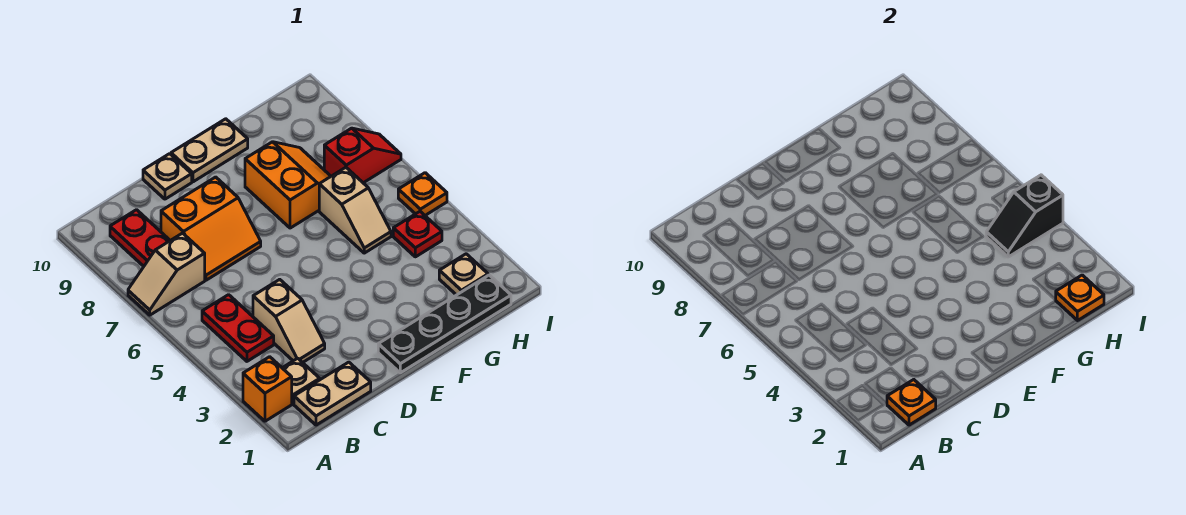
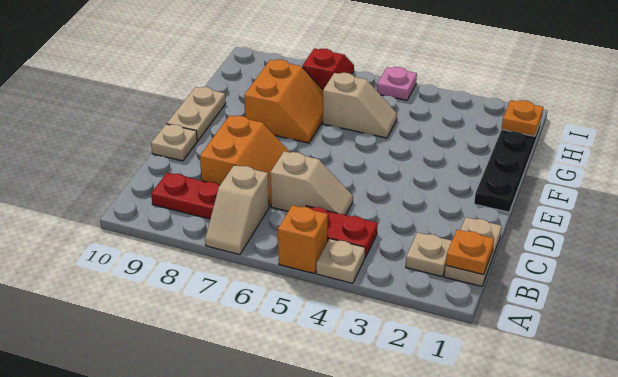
orange 1x1 brick [243,357,292,421] -> orange 1x1 brick moved to [278,205,328,273]
tan 1x2 slope [253,279,325,362] -> tan 1x2 slope moved to [270,151,353,215]
orange 2x2 slope [245,142,331,228] -> orange 2x2 slope turned to [244,59,323,143]
tan 1x1 plate [439,254,488,295] -> tan 1x1 plate moved to [316,239,365,283]
red 1x1 plate [393,212,442,257] -> none
black 1x2 slope [986,175,1063,257] -> none
orange 1x1 plate [398,173,447,215] -> pink 1x1 plate [377,67,417,100]

